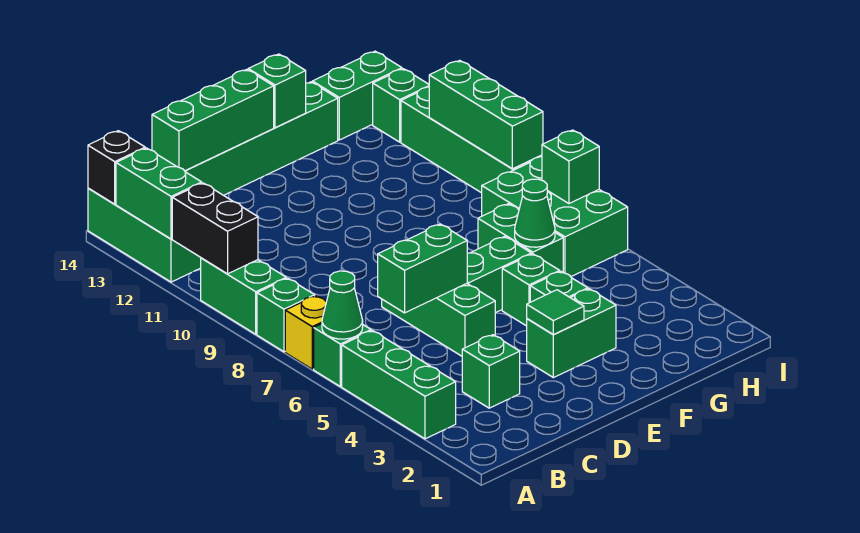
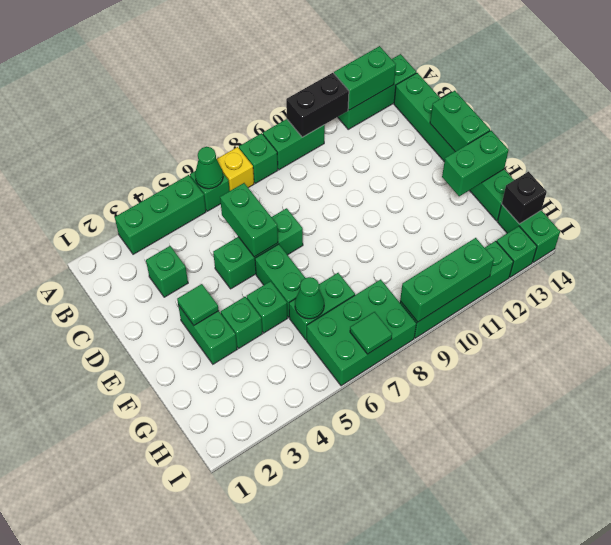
black 1x1 brick [88,131,145,204] -> black 1x1 brick moved to [502,172,547,224]
green 1x3 brick [152,69,274,171] -> green 1x2 brick [430,91,490,152]
green 1x1 brick [248,54,306,128] -> green 1x2 brick [442,131,509,196]
green 1x1 brick [542,130,599,204] -> green 1x1 tile [350,312,392,354]

